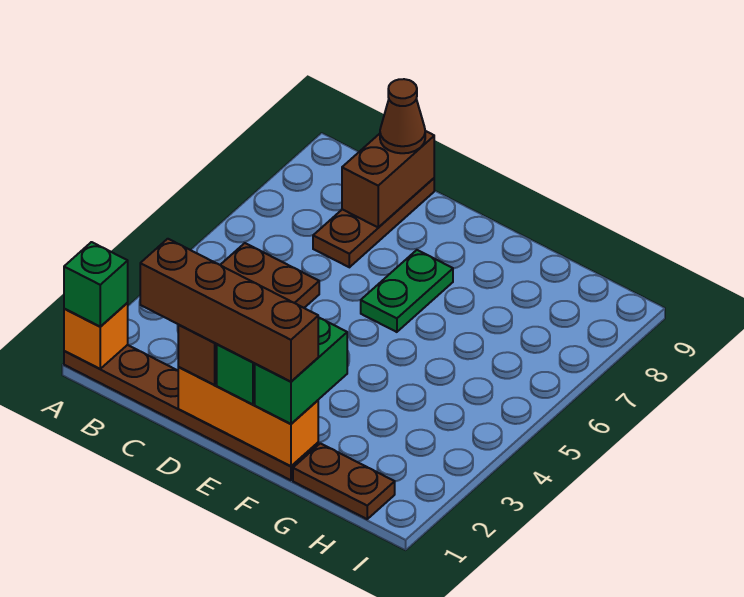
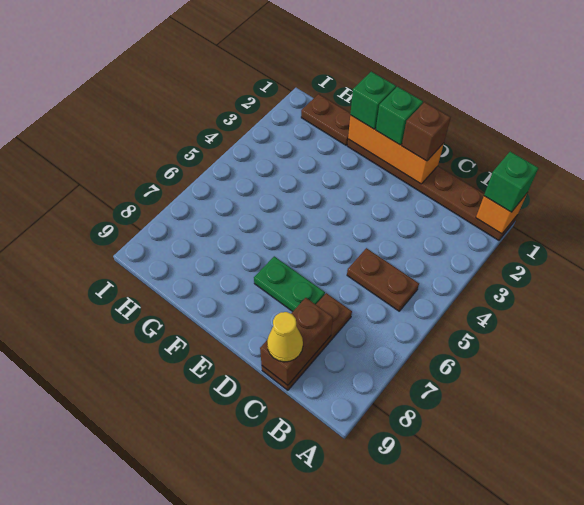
brown 1x4 brick [140,239,318,382] -> none
brown 1x1 cone [380,79,425,153] -> yellow 1x1 cone [267,312,303,362]
green 1x2 plate [361,250,453,332] -> green 1x2 plate turned to [254,256,325,312]
green 1x2 brick [255,317,347,424] -> green 1x1 brick [350,72,396,129]

